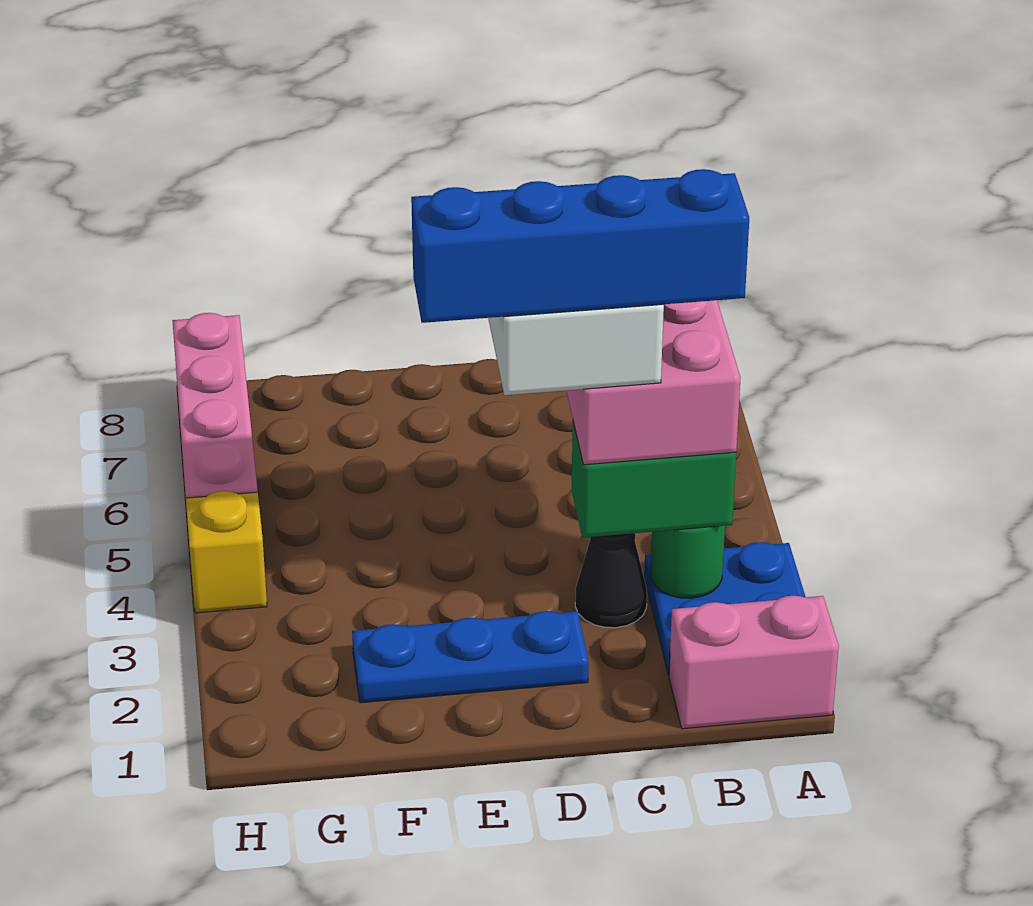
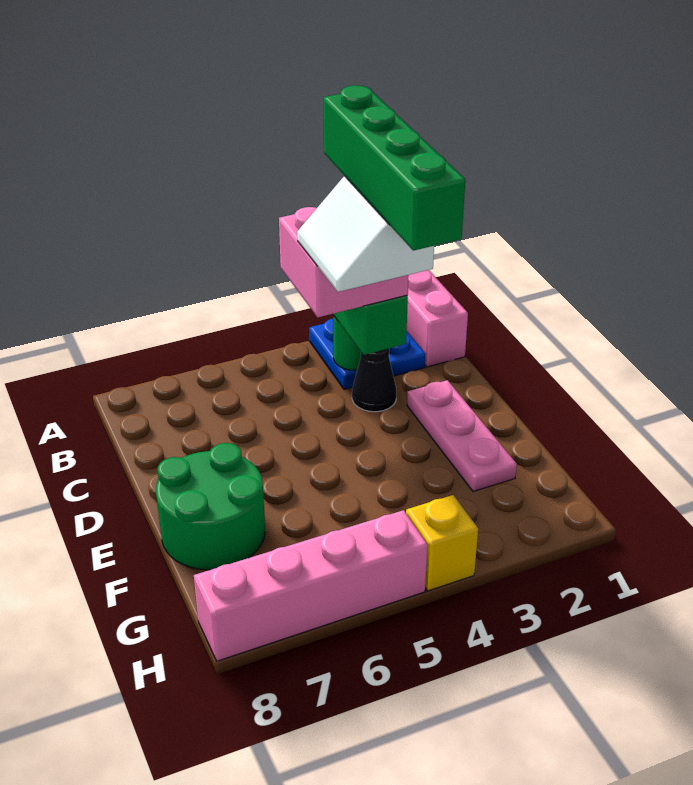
blue 1x4 brick [411,169,749,323] -> green 1x4 brick [324,85,465,251]
blue 1x3 plate [352,611,589,703] -> pink 1x3 plate [407,380,517,491]
none -> green 2x2 round brick [156,443,265,570]

